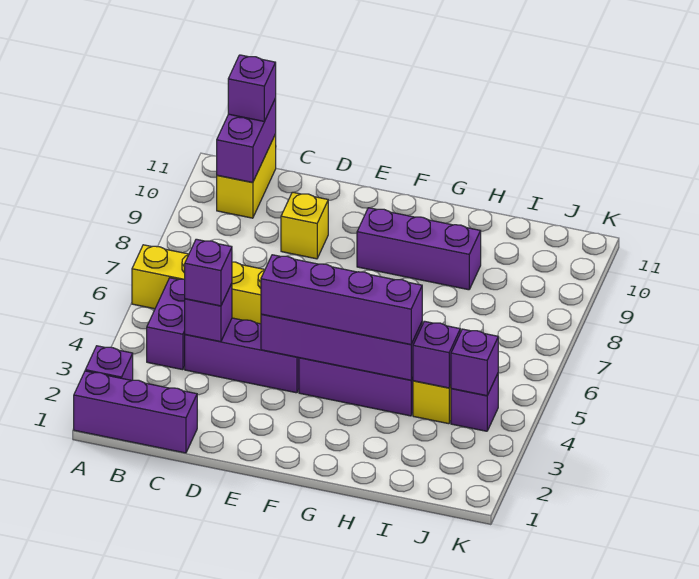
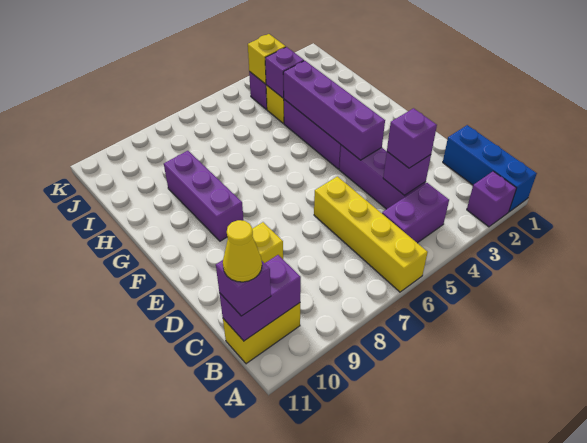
purple 1x3 brick [74,371,197,453] -> blue 1x3 brick [443,125,537,212]
none -> yellow 1x1 cone [223,220,262,282]
purple 1x4 brick [261,255,422,345] -> none
purple 1x1 brick [451,329,498,396] -> yellow 1x1 brick [248,34,286,84]

